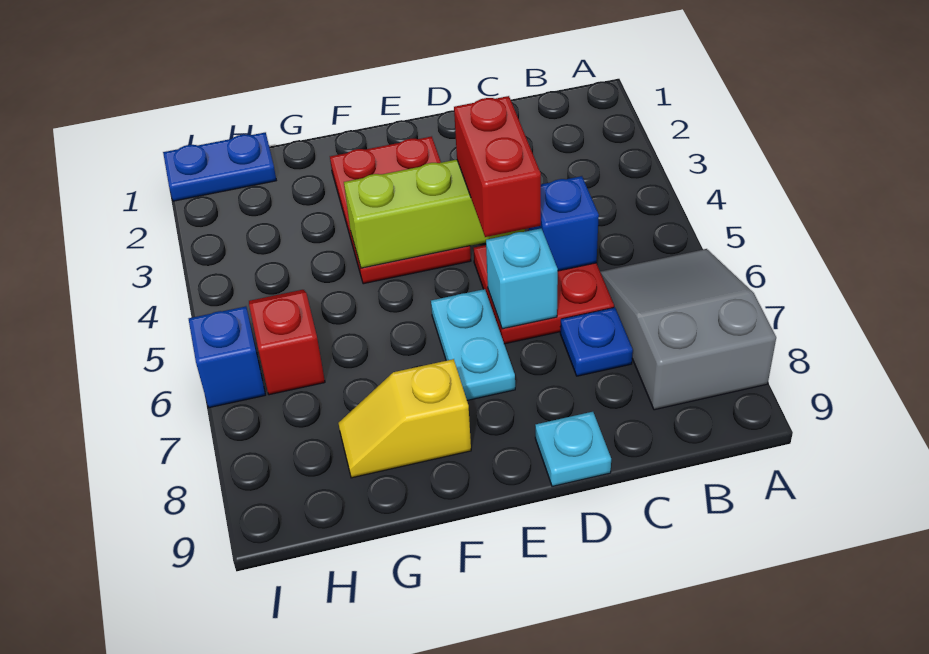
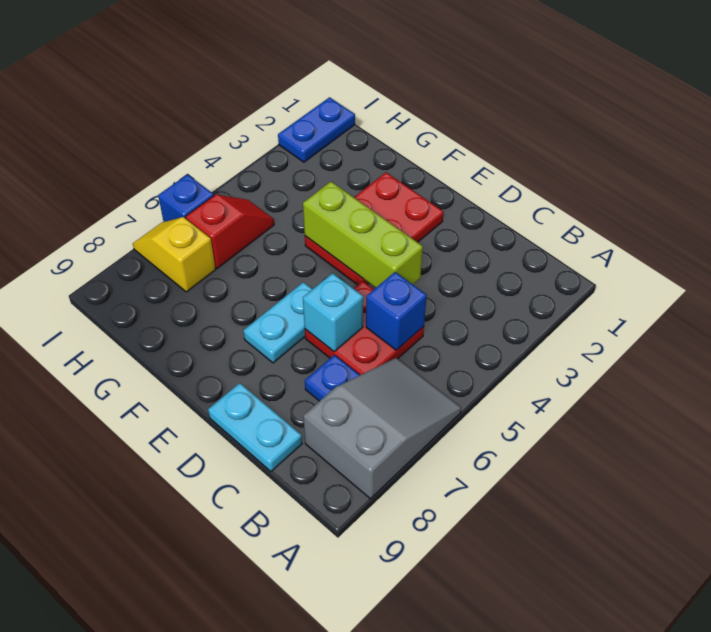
red 1x2 brick [454,96,541,237] -> none
cyan 1x1 plate [535,412,611,486] -> cyan 1x2 plate [208,383,302,471]
yellow 1x2 slope [338,359,471,478] -> yellow 1x2 slope moved to [133,217,216,292]
blue 1x2 plate [163,132,276,201] -> blue 1x2 plate turned to [278,97,355,162]

